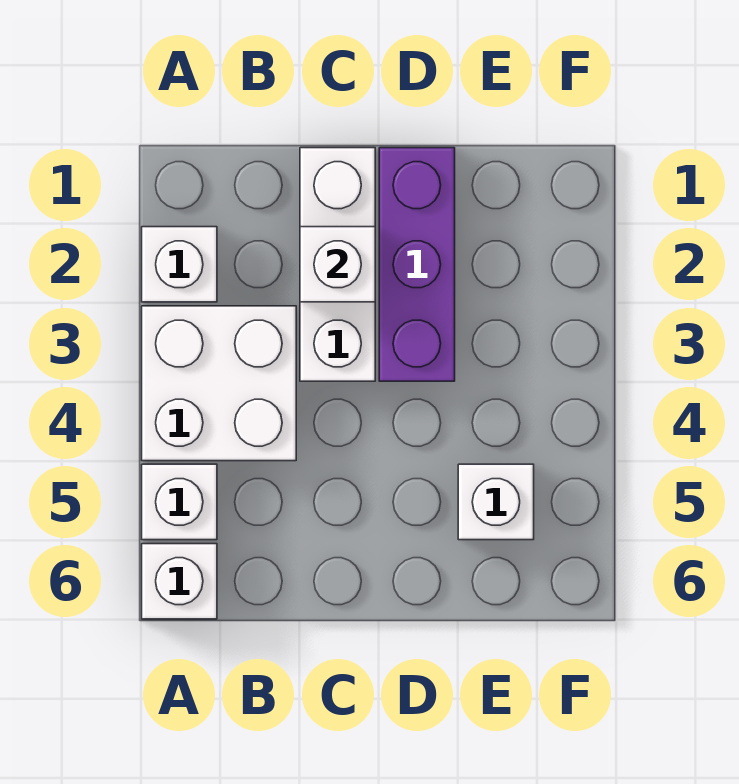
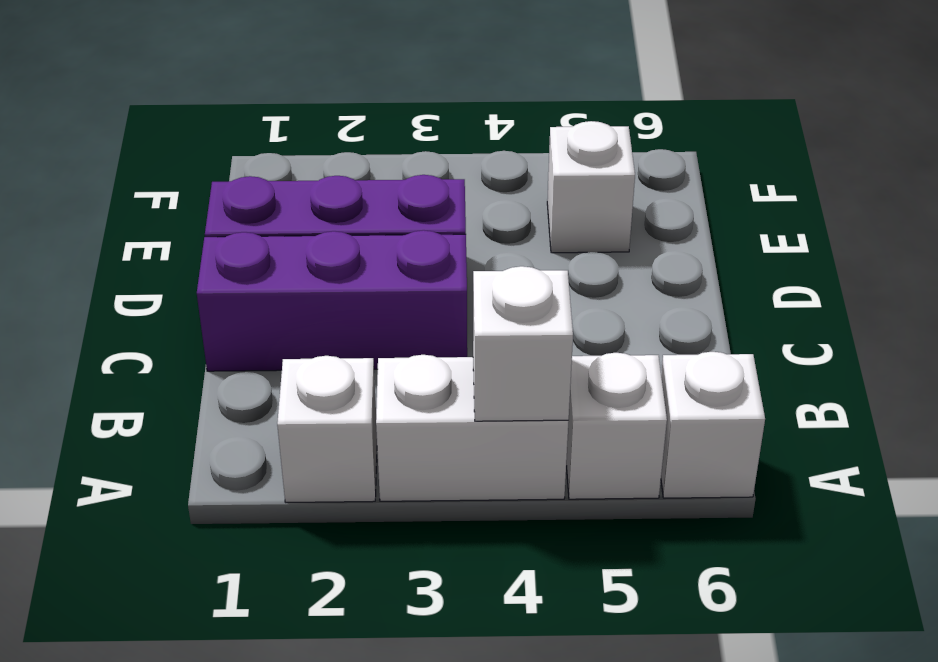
white 2x2 brick [142,306,296,461] -> white 1x2 brick [376,355,569,501]
white 1x3 brick [300,148,375,381] -> purple 1x3 brick [197,230,467,371]
white 1x1 brick [300,227,375,302] -> white 1x1 brick moved to [473,266,573,421]

